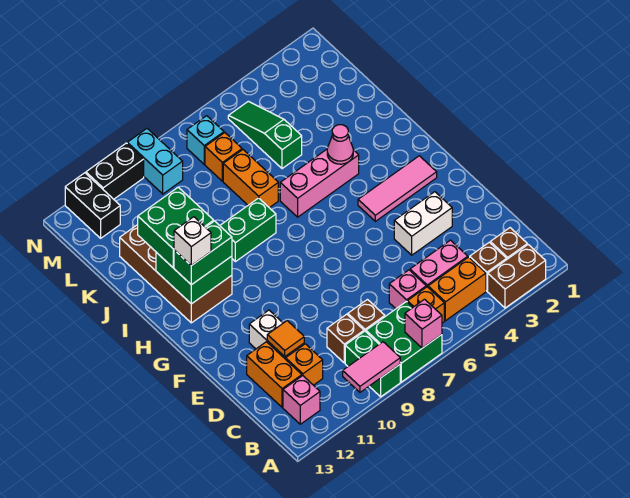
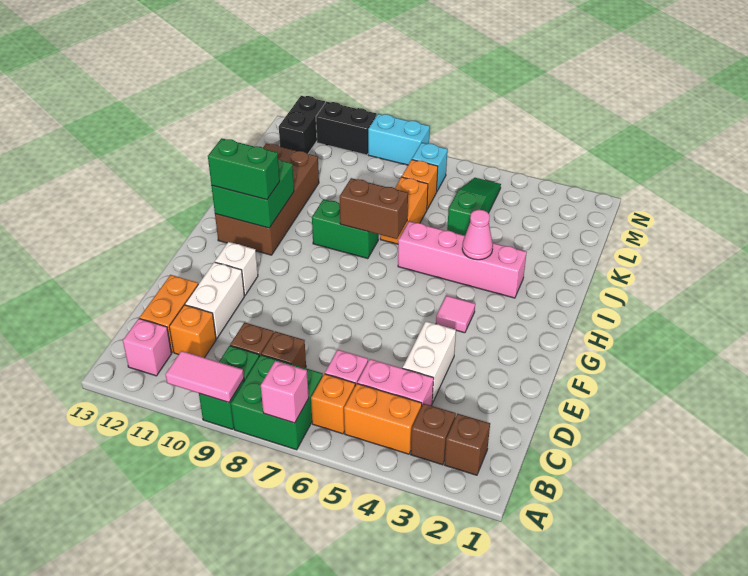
brown 1x2 brick [488,245,546,308] -> brown 1x2 brick moved to [340,178,408,239]
orange 1x1 tile [267,321,304,357] -> none
white 1x2 brick [394,192,452,255] -> white 1x2 brick turned to [403,321,456,403]
pink 1x3 tile [358,156,437,221] -> pink 1x1 tile [436,296,475,333]
white 1x1 brick [174,217,211,266] -> white 1x1 brick moved to [215,242,258,295]
pink 1x3 brick [280,149,359,217] -> pink 1x4 brick [398,221,527,298]
green 2x2 brick [138,187,214,268] -> none
cyan 1x2 brick [127,129,183,194] -> cyan 1x2 brick turned to [368,114,430,165]

